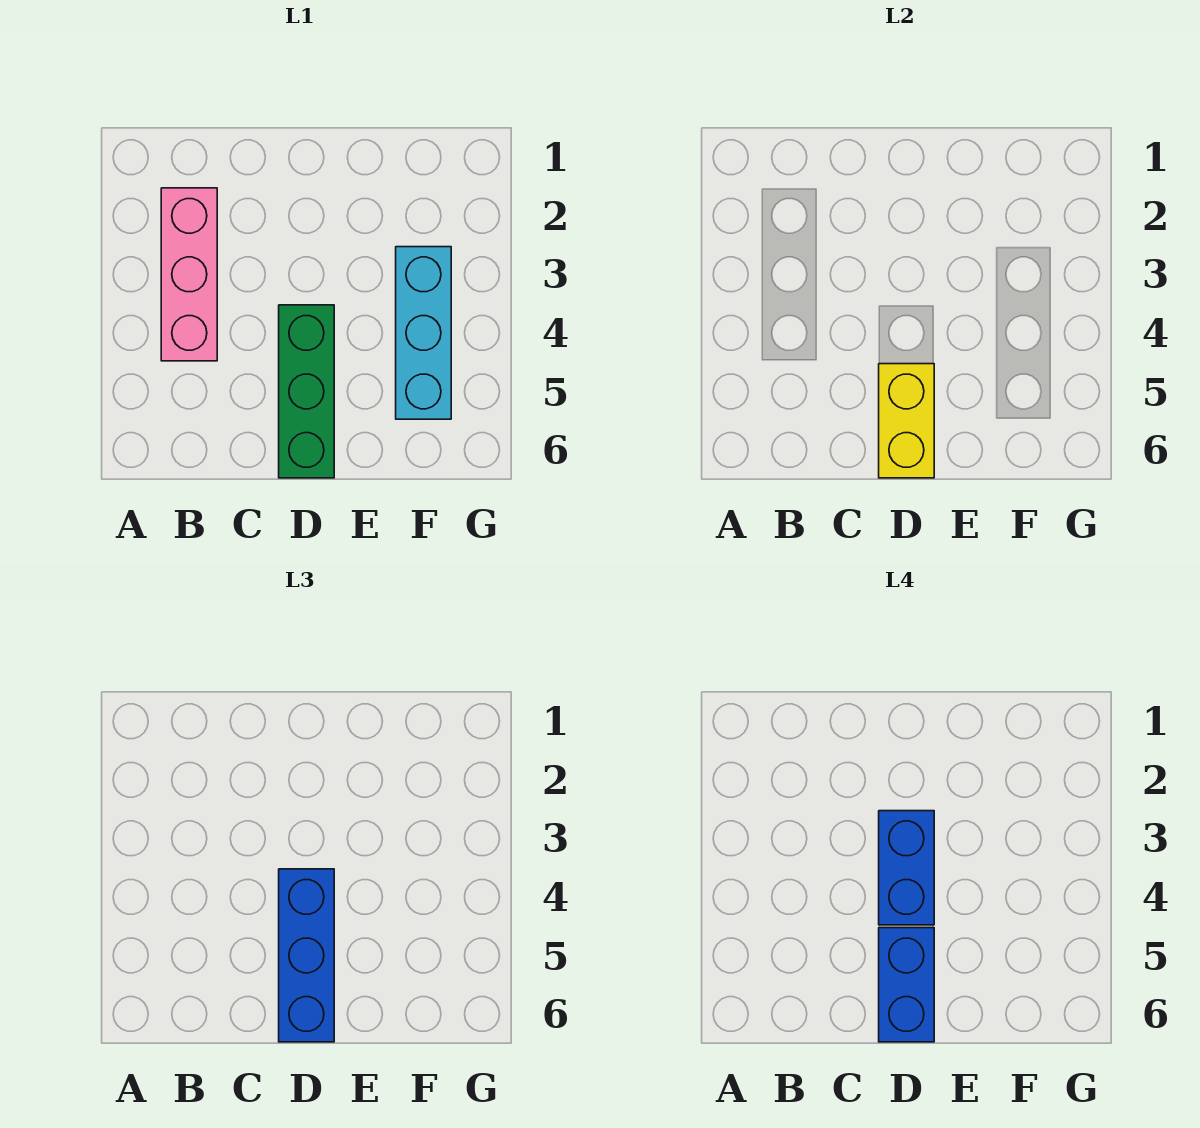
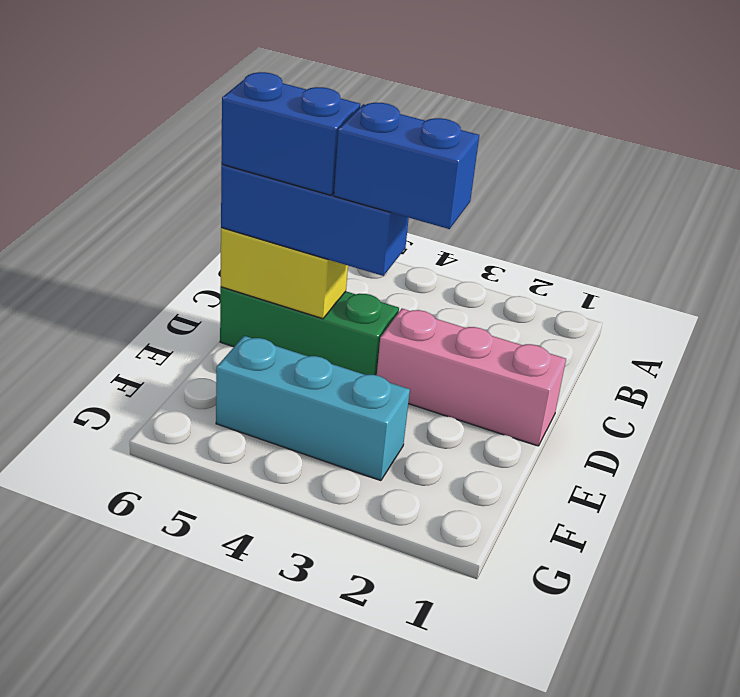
pink 1x3 brick [161,188,217,361] -> pink 1x3 brick moved to [377,309,566,446]

